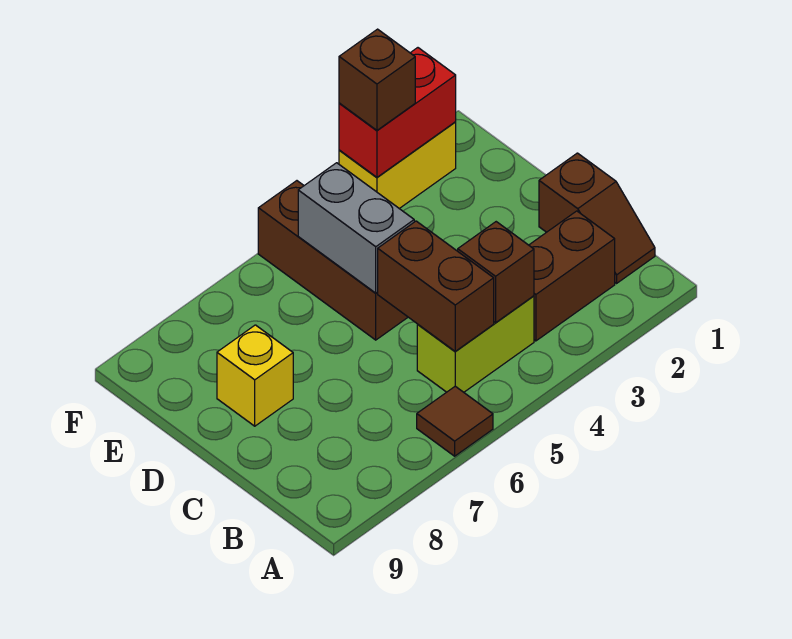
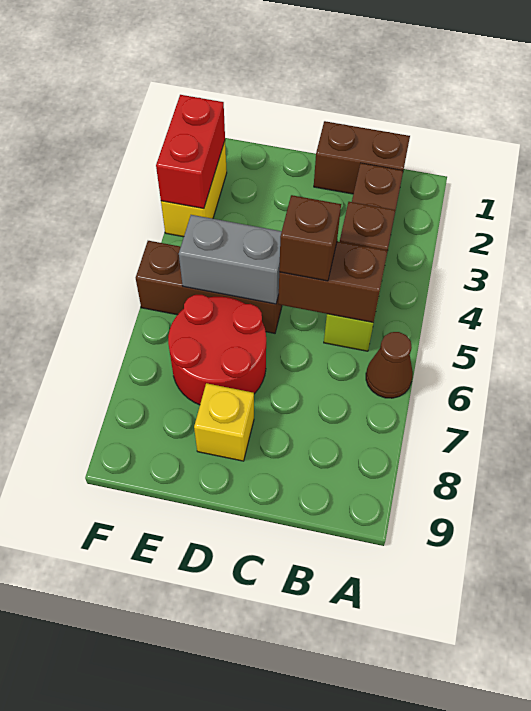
brown 1x1 tile [417,386,493,456] -> brown 1x1 cone [366,332,413,398]
brown 1x2 slope [539,153,655,283] -> brown 1x2 brick [314,121,410,194]
none -> red 2x2 round brick [168,295,266,405]
brown 1x1 brick [339,29,415,130] -> brown 1x1 brick moved to [279,195,341,281]

